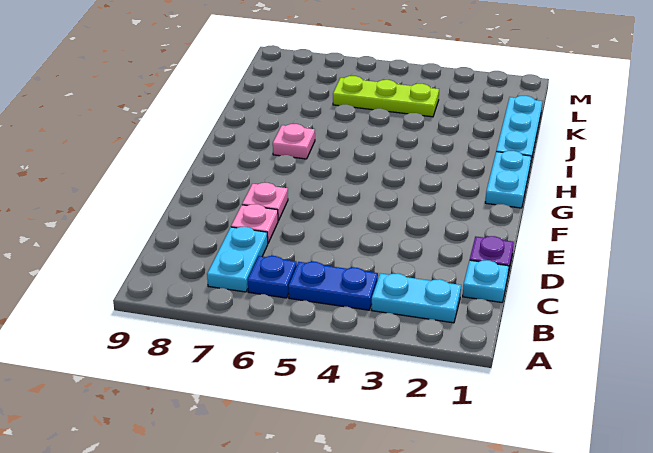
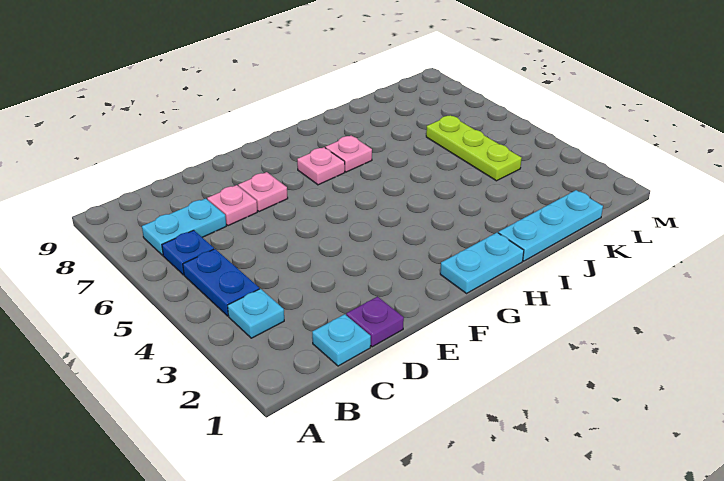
cyan 1x2 plate [372,273,461,323] -> cyan 1x1 plate [228,289,284,338]
none -> pink 1x1 plate [297,147,345,185]

